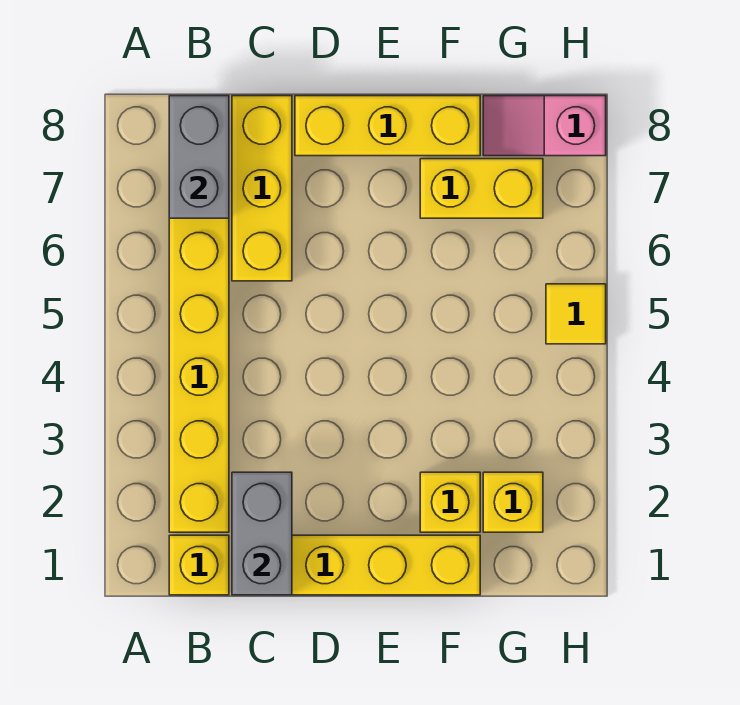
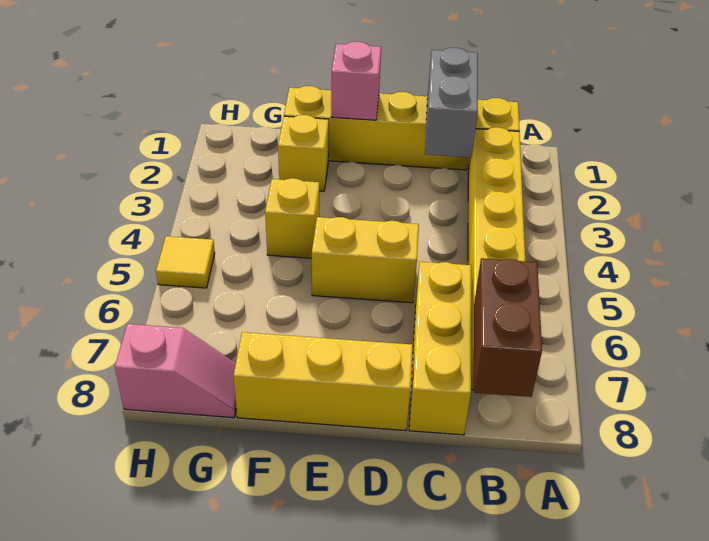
grey 1x2 brick [169,96,229,218] -> brown 1x2 brick [474,258,542,397]
none -> pink 1x1 brick [331,41,381,120]
yellow 1x2 brick [420,159,543,218] -> yellow 1x2 brick moved to [312,217,419,303]
yellow 1x1 brick [483,472,543,532] -> yellow 1x1 brick moved to [265,178,319,258]

